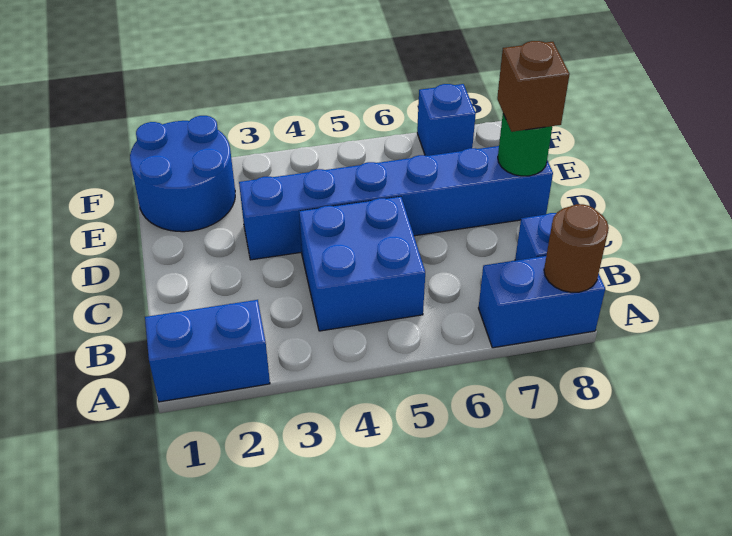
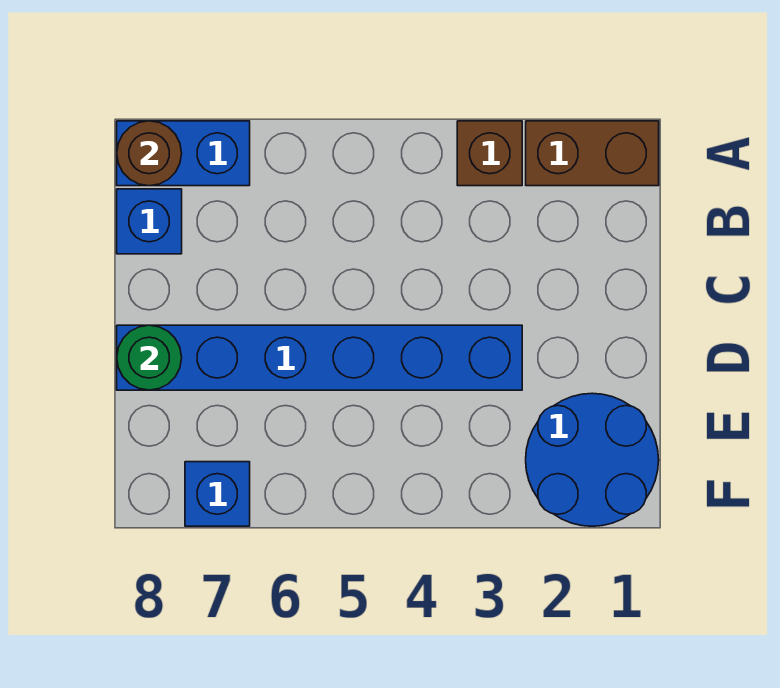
blue 1x2 brick [145,300,270,402] -> brown 1x2 brick [526,121,659,186]
blue 2x2 brick [299,197,425,331] -> none
brown 1x1 brick [497,41,570,132] -> brown 1x1 brick moved to [457,121,522,186]

